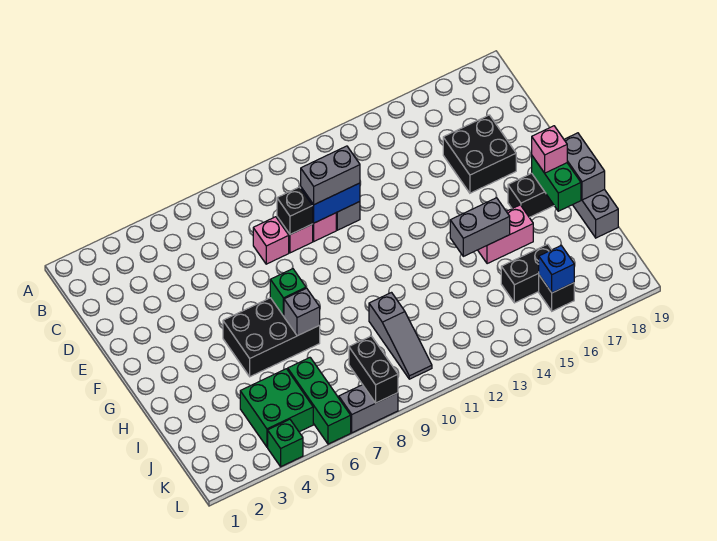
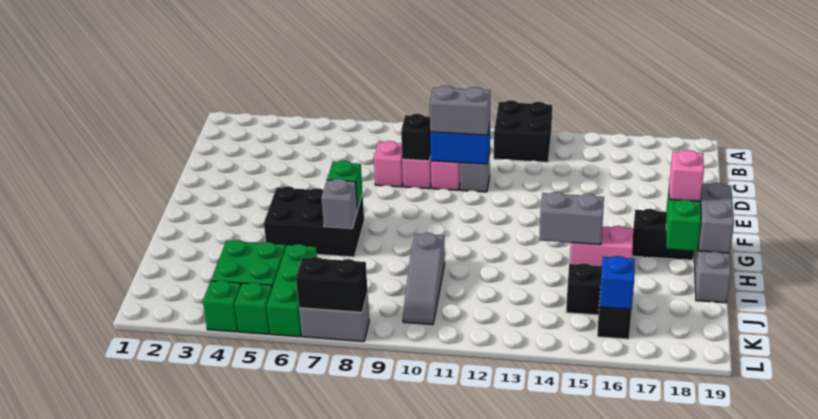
black 2x2 brick [443,115,516,193] -> black 2x2 brick moved to [494,100,552,162]
black 1x2 brick [349,336,398,403] -> black 1x2 brick turned to [296,257,368,312]
none -> green 1x1 brick [235,283,272,334]

